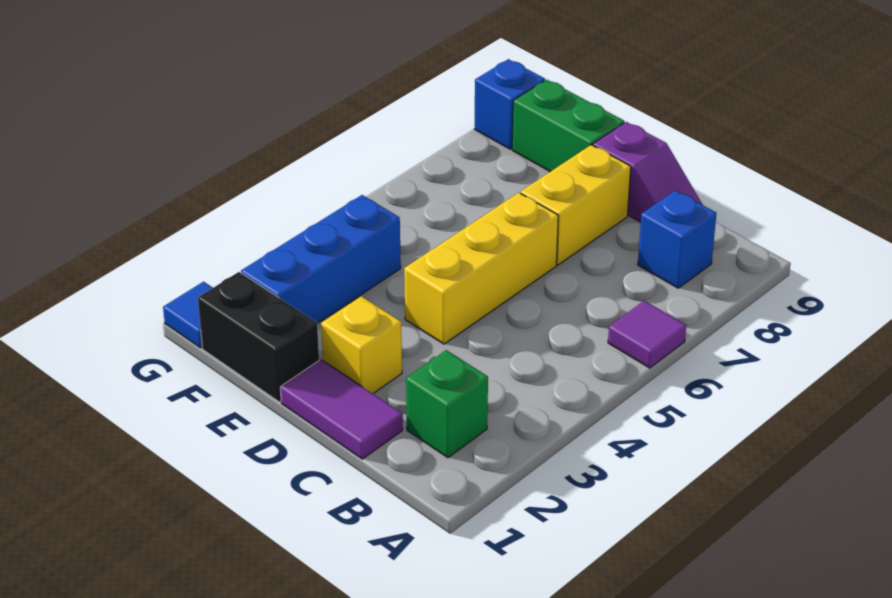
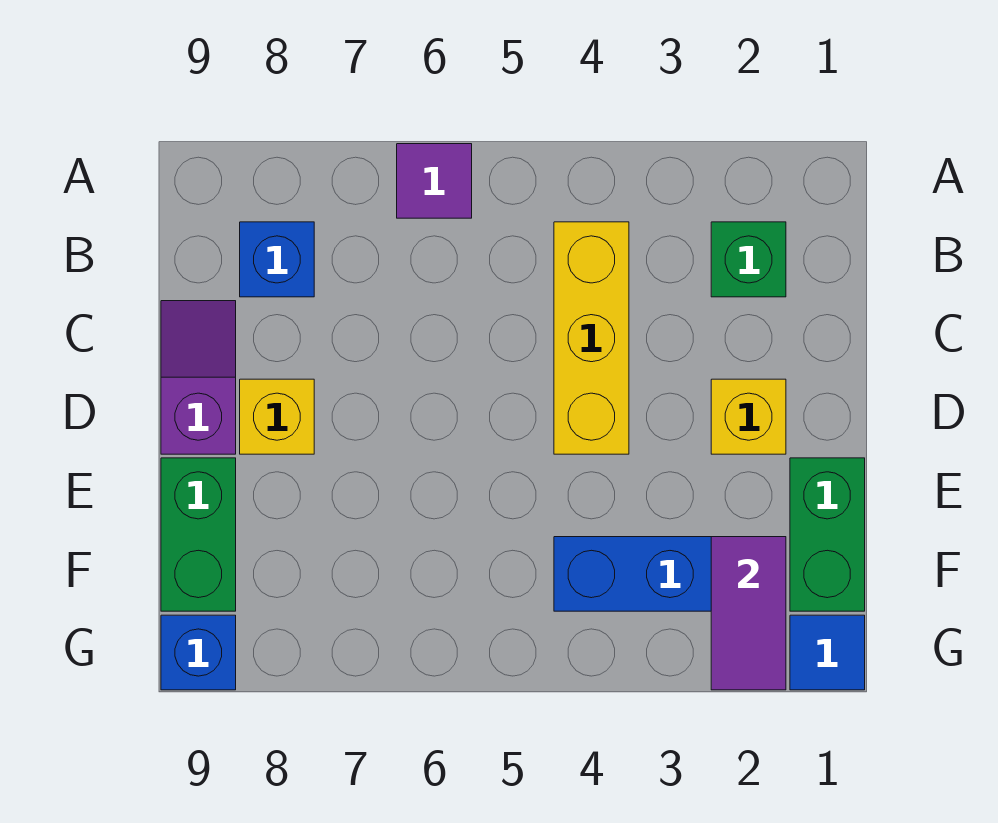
purple 1x2 tile [280,360,403,459] -> purple 1x2 tile moved to [711,537,786,690]
yellow 1x3 brick [404,193,558,344] -> yellow 1x3 brick turned to [554,222,629,454]
yellow 1x2 brick [521,145,631,265] -> yellow 1x1 brick [240,379,314,454]
black 1x2 brick [198,272,319,402] -> green 1x2 brick [790,458,865,611]

